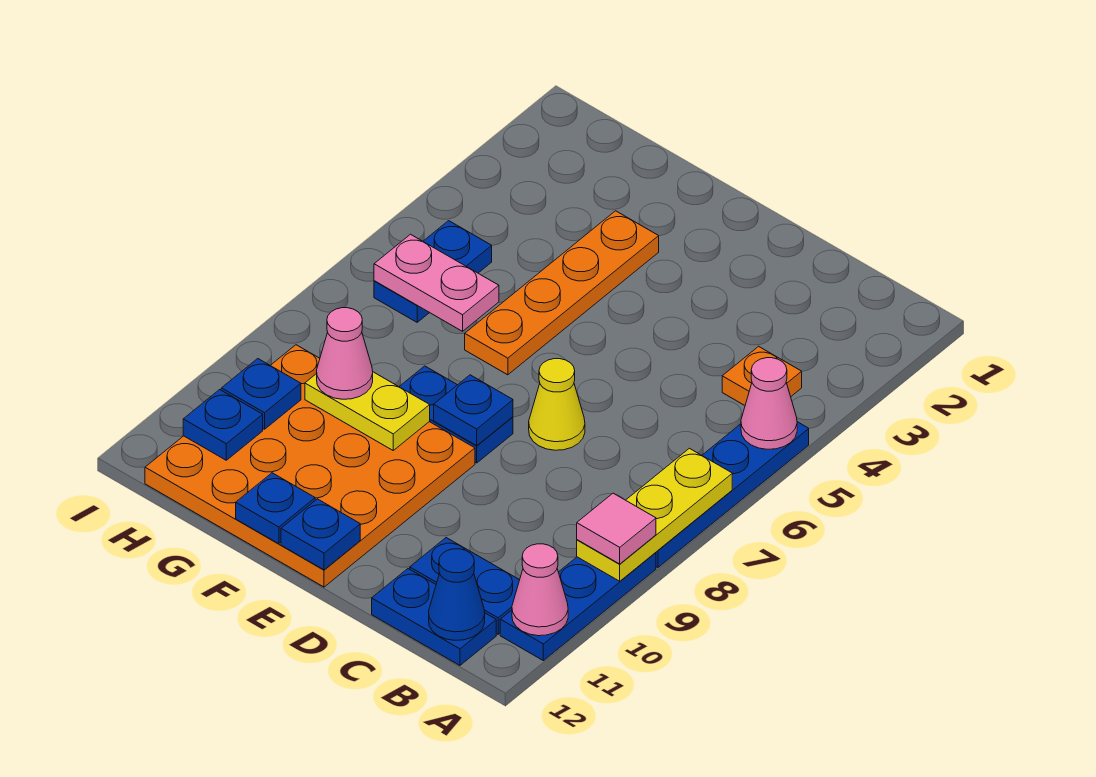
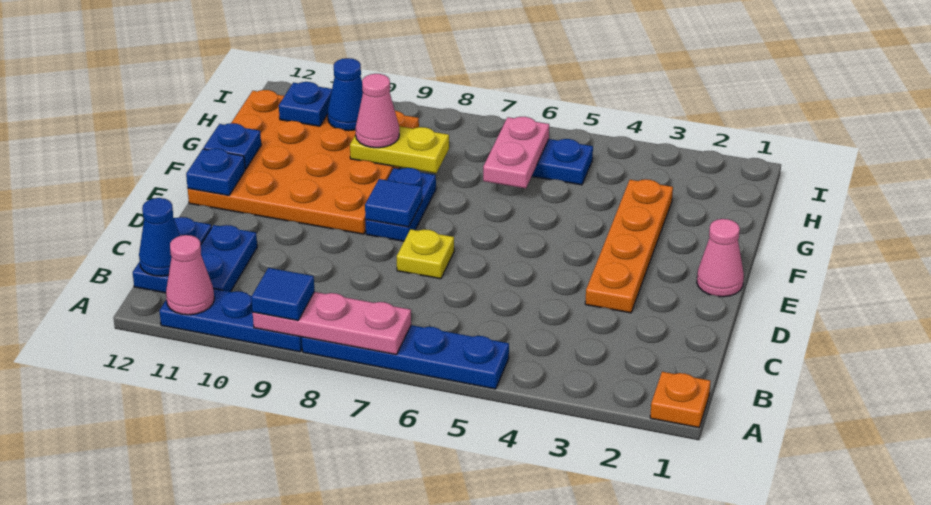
pink 1x1 cone [741,358,797,449] -> pink 1x1 cone moved to [697,219,744,297]
yellow 1x3 plate [577,448,732,581] -> pink 1x3 plate [253,292,411,355]
pink 1x1 tile [577,493,656,564] -> blue 1x1 tile [251,268,314,320]
orange 1x1 plate [722,346,802,405] -> orange 1x1 plate moved to [650,372,711,428]
yellow 1x1 cone [529,359,585,450] -> yellow 1x1 plate [397,229,454,279]
blue 1x1 plate [434,375,513,446] -> blue 1x1 tile [365,179,422,227]
orange 1x4 plate [465,211,659,375] -> orange 1x4 plate turned to [585,179,673,313]
yellow 1x2 plate [305,372,430,450] -> yellow 1x2 plate turned to [350,126,449,173]
blue 1x1 plate [221,359,301,429] -> blue 1x1 cone [328,58,363,131]

